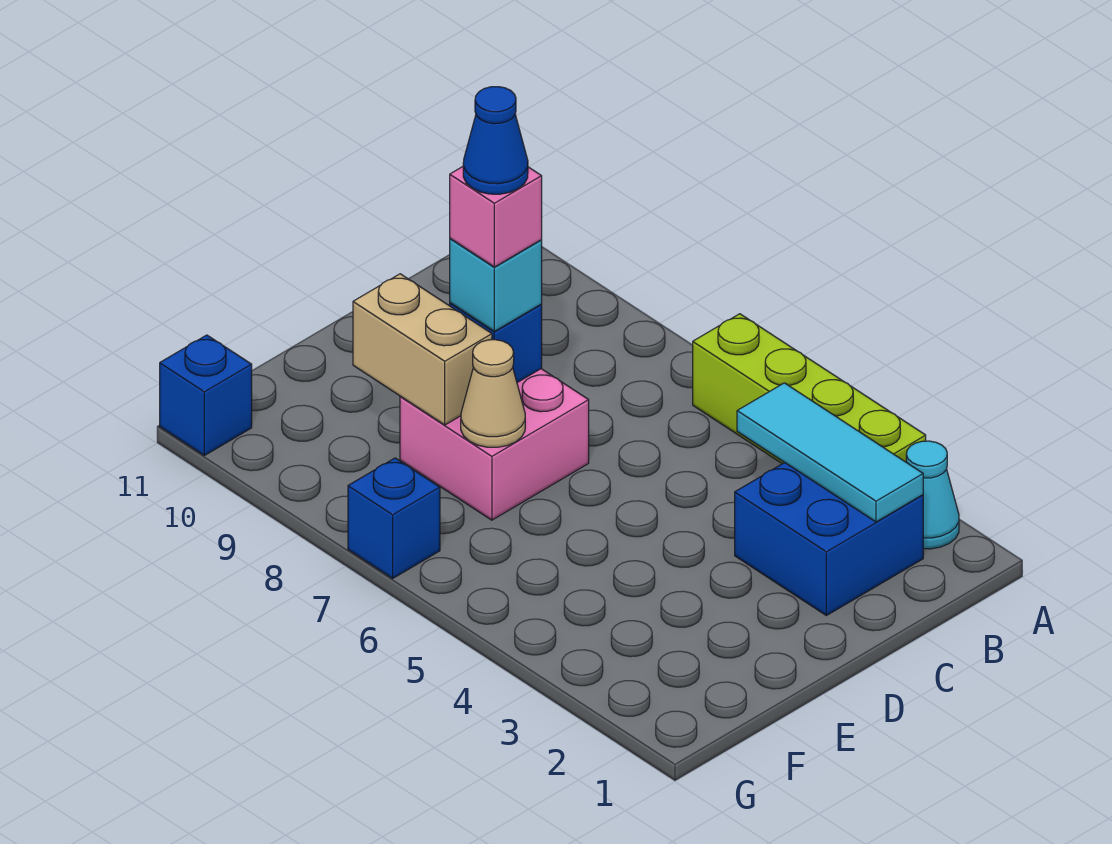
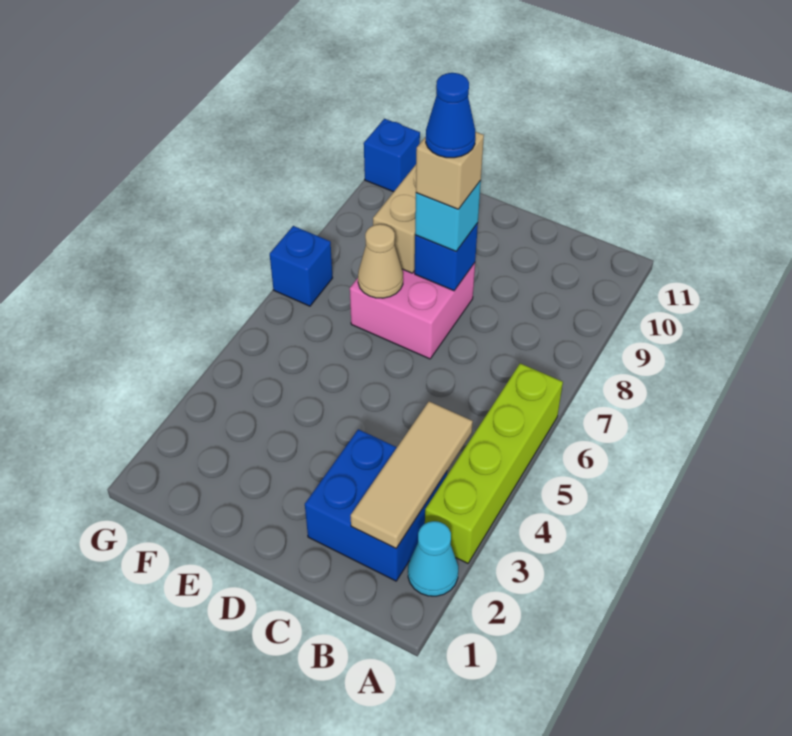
cyan 1x3 tile [737,383,923,522] -> tan 1x3 tile [351,401,473,548]
pink 1x1 brick [450,167,542,267] -> tan 1x1 brick [416,132,484,209]

